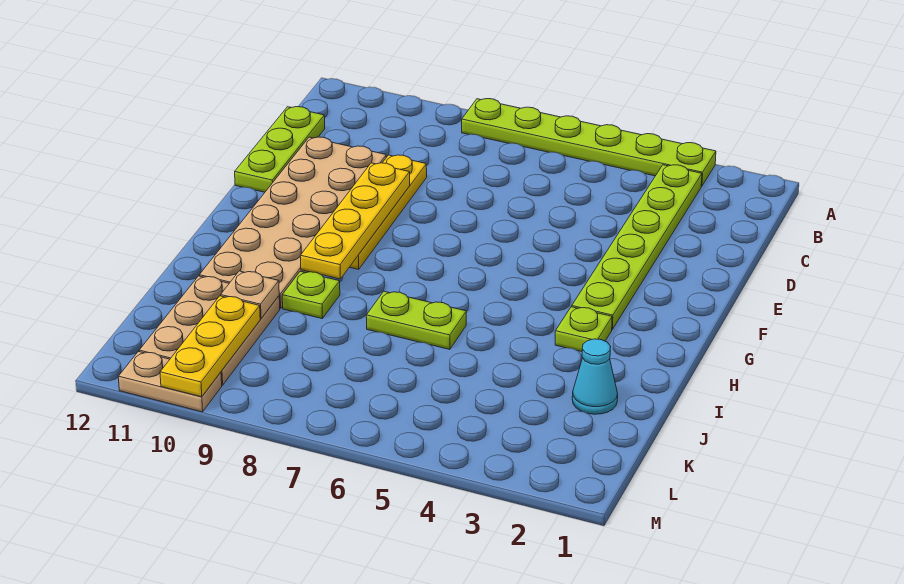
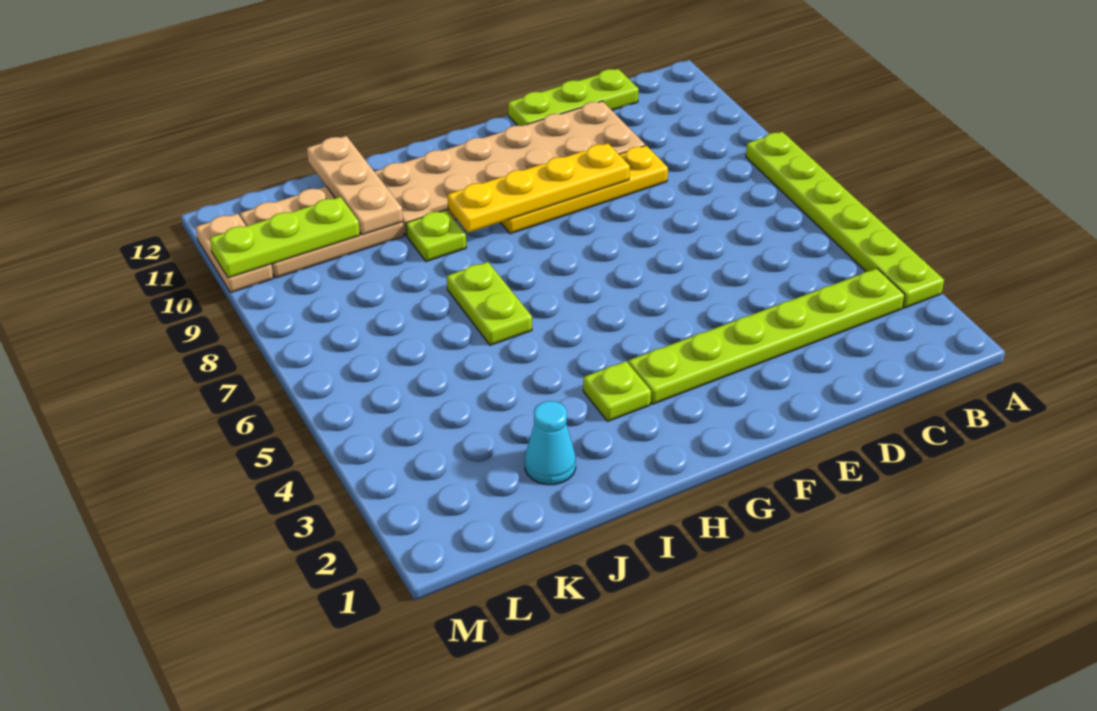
tan 1x1 plate [221,271,279,319] -> tan 1x3 plate [307,136,403,235]
yellow 1x3 plate [160,296,260,397] -> lime 1x3 plate [210,197,360,278]

